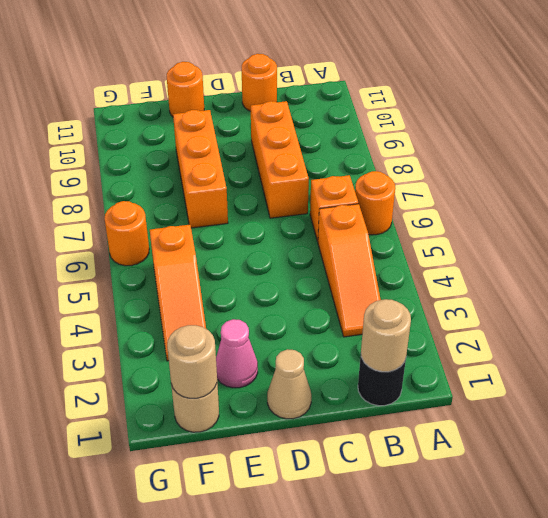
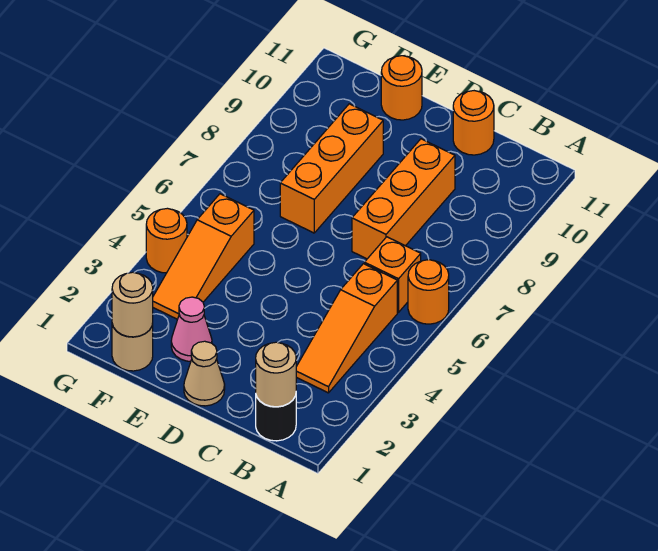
orange 1x1 round brick [105,201,149,266] -> orange 1x1 round brick moved to [146,208,187,273]

